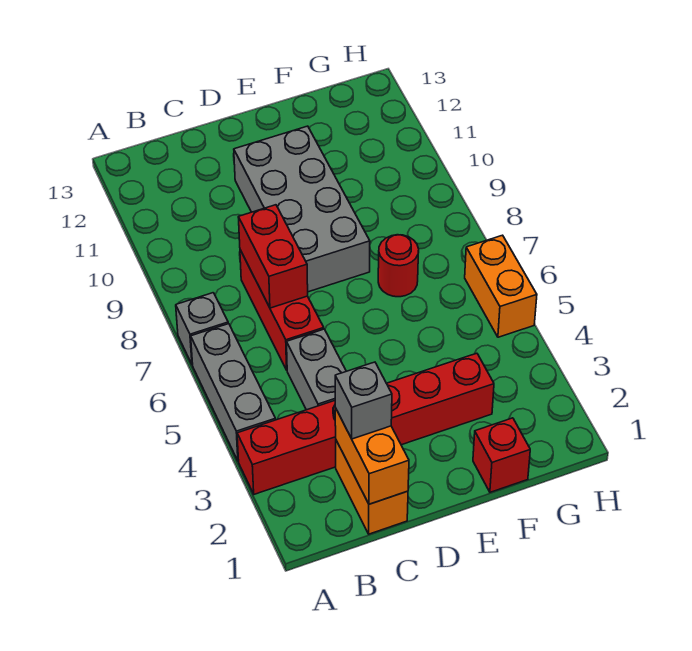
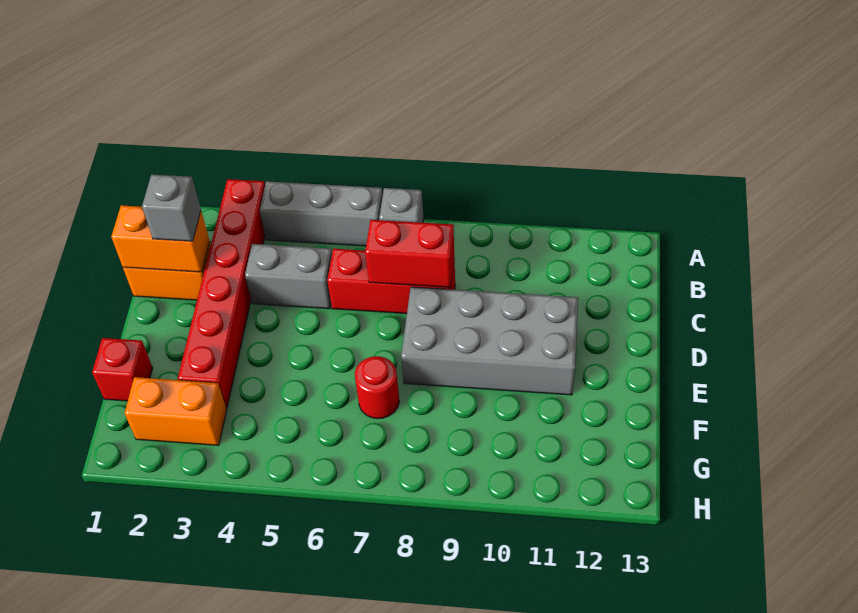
orange 1x2 brick [465,235,537,337] -> orange 1x2 brick moved to [125,377,227,445]

